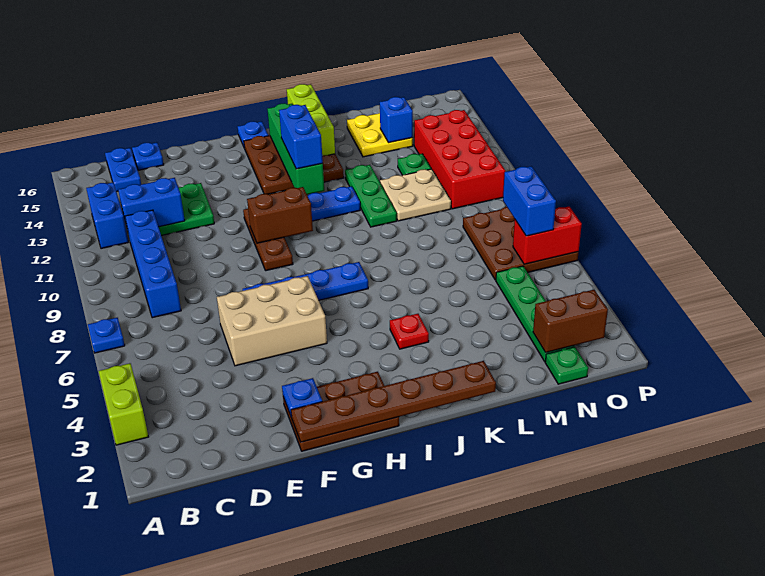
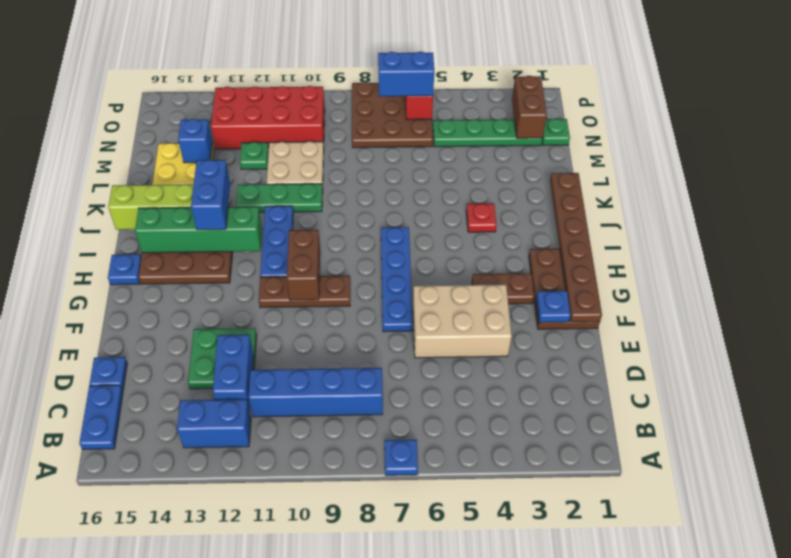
lime 1x2 brick [99,363,148,445] -> none
blue 1x2 plate [105,148,141,192] -> blue 1x2 plate turned to [79,385,123,449]
tan 2x3 brick [217,276,327,366] -> tan 2x3 brick turned to [413,284,512,358]
none -> brown 1x2 plate [472,273,534,304]
blue 1x2 brick [279,105,323,169] -> blue 1x2 brick turned to [191,160,230,230]

